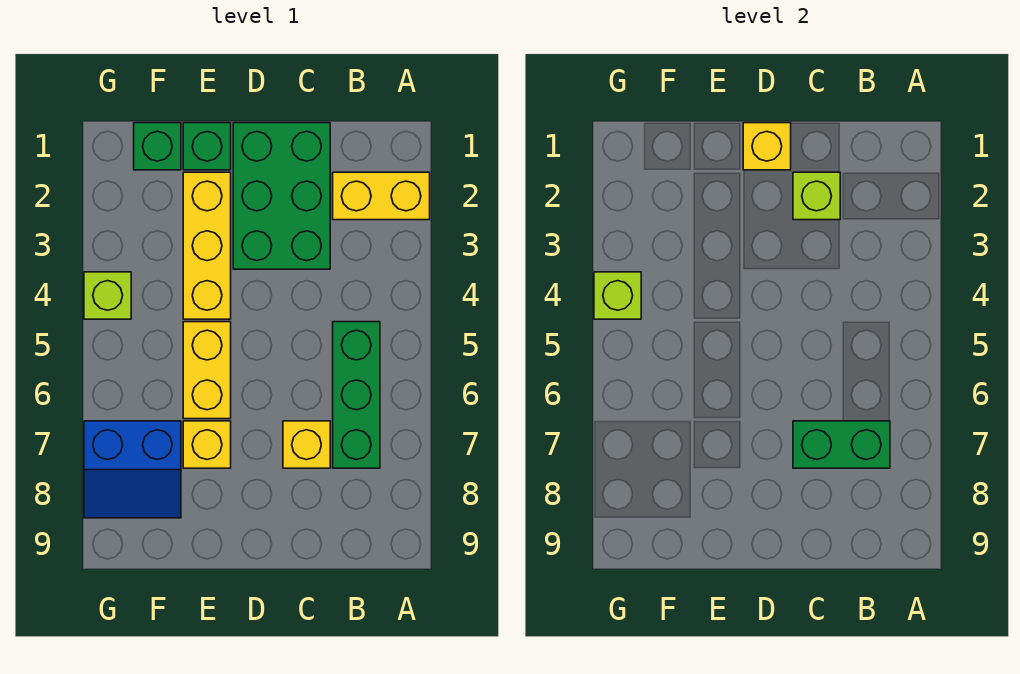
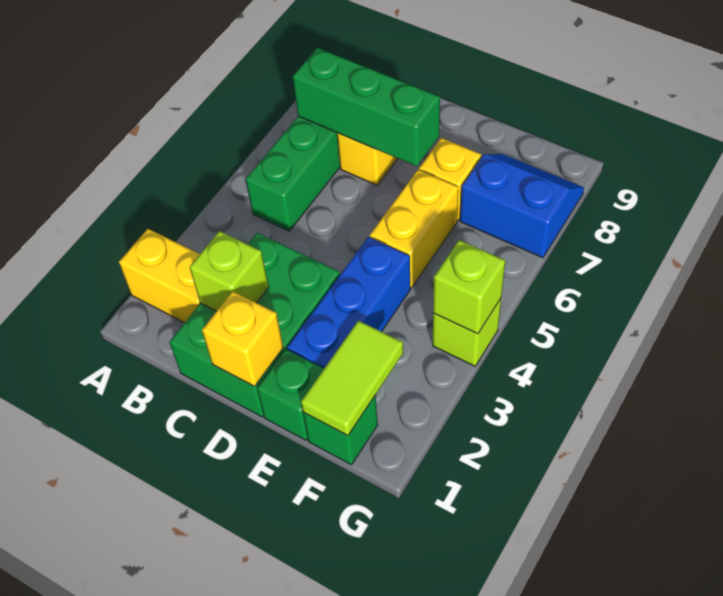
green 1x2 brick [793,421,890,468] -> green 1x3 brick [293,48,440,166]
yellow 1x3 brick [183,172,231,319] -> blue 1x3 brick [287,237,410,368]
none -> lime 1x2 tile [301,321,403,436]

